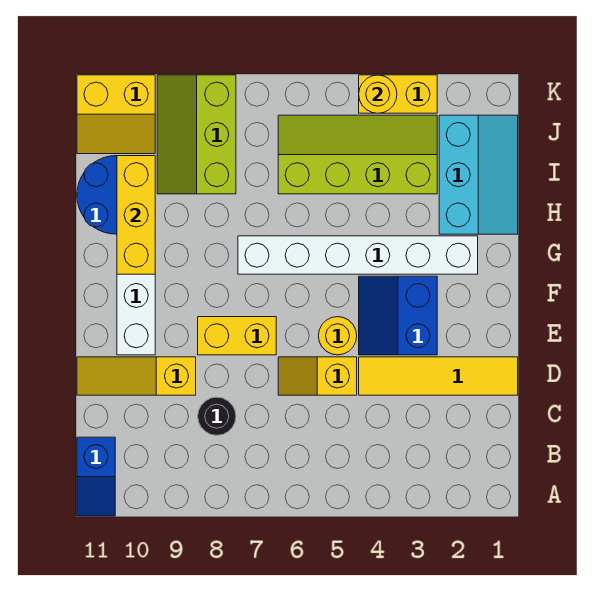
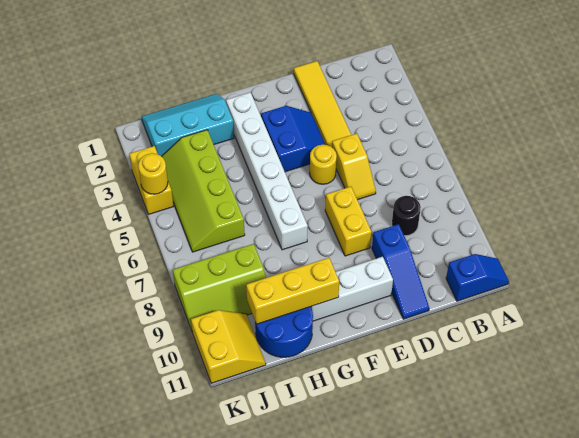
yellow 1x3 slope [77,357,196,395] -> blue 1x3 slope [372,224,429,319]
blue 2x2 slope [359,276,437,355] -> blue 2x2 slope turned to [261,106,325,172]

